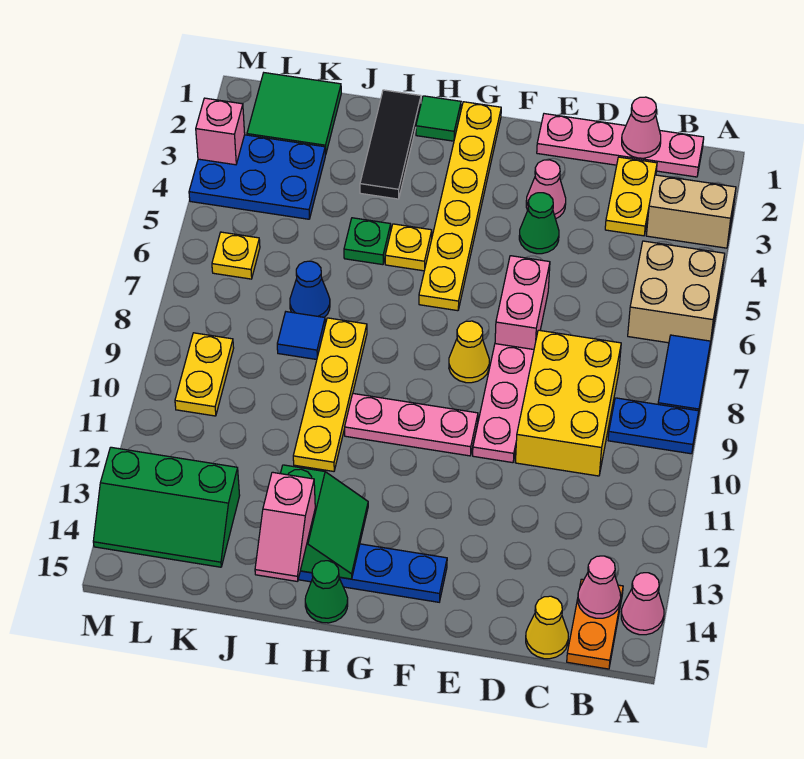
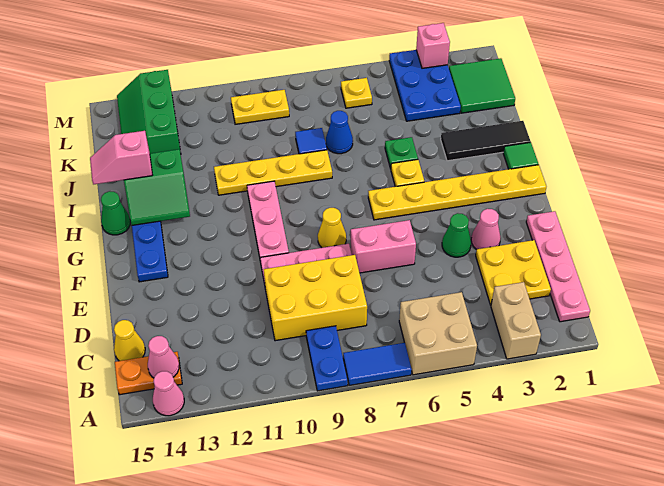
pink 1x1 cone [622,97,661,158] -> none
yellow 1x2 plate [605,157,657,236] -> yellow 2x2 plate [476,240,551,305]

